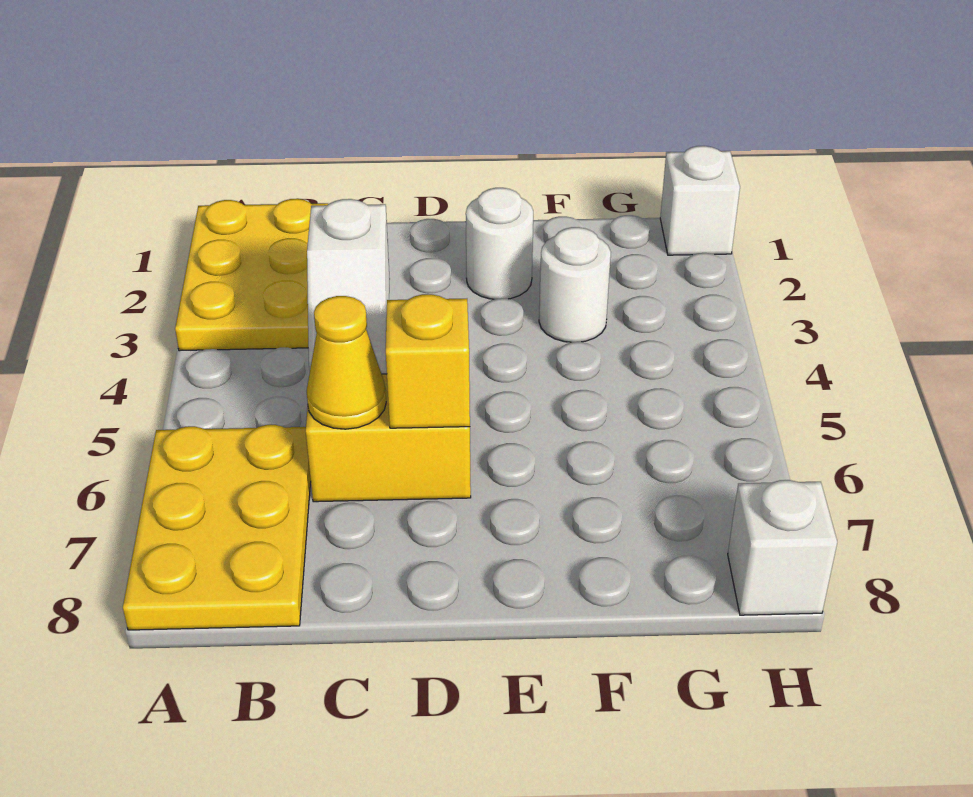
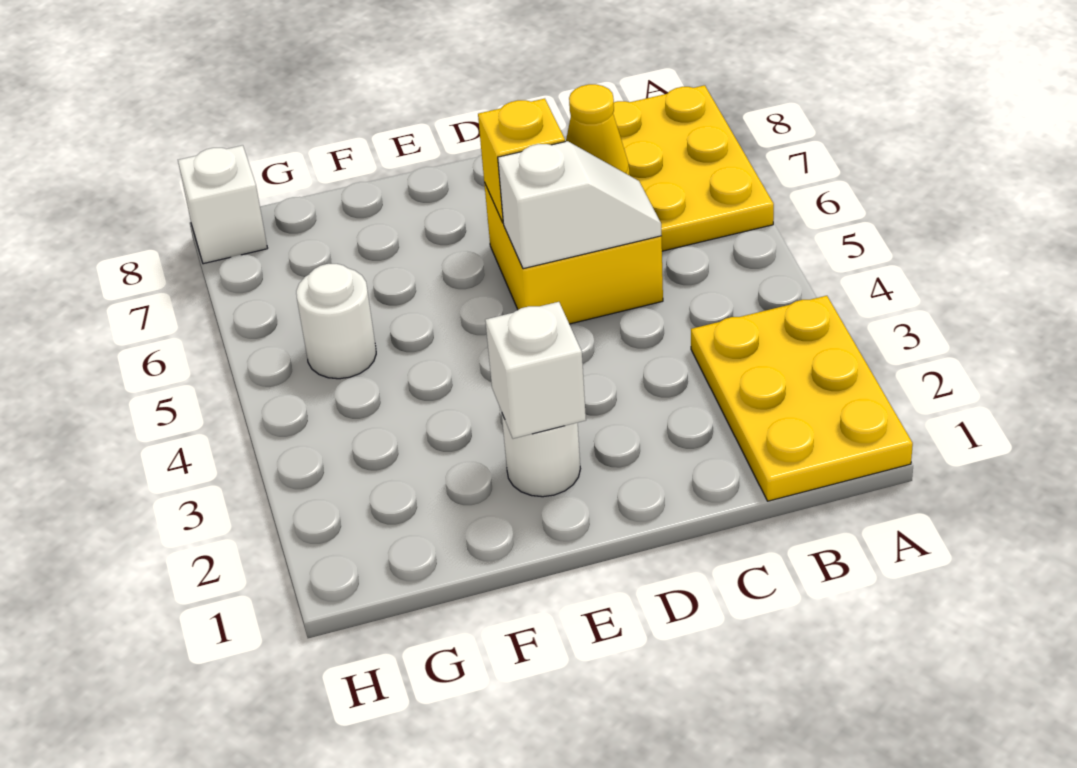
white 1x2 slope [307,199,390,374] -> white 1x2 slope turned to [498,141,662,269]
white 1x1 round brick [539,227,611,342] -> white 1x1 round brick moved to [296,264,376,379]
white 1x1 brick [660,146,740,255] -> white 1x1 brick moved to [485,302,586,439]

